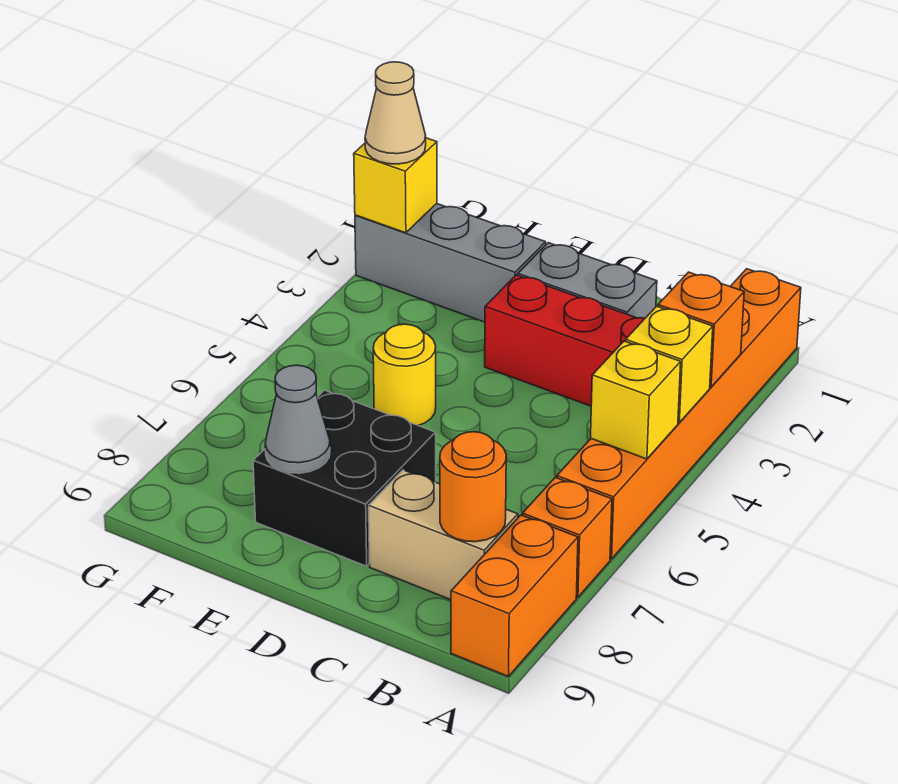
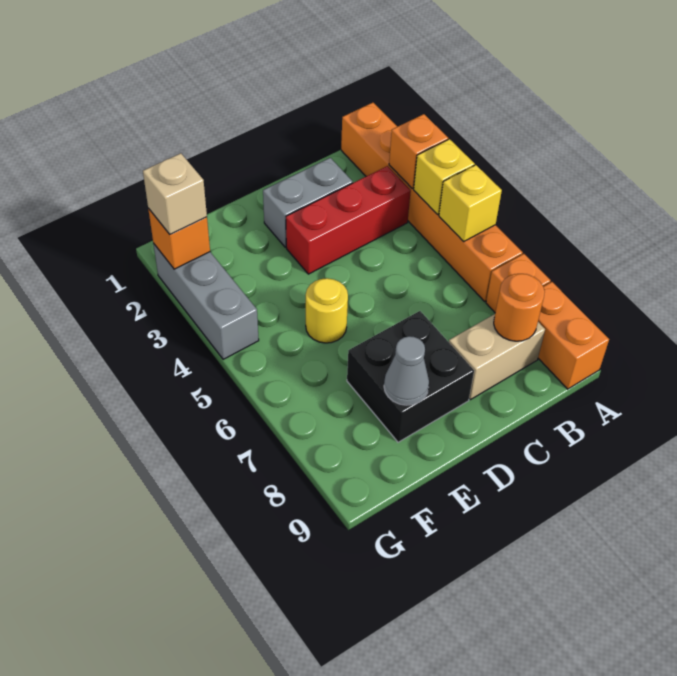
grey 1x3 brick [355,204,546,322] -> grey 1x3 brick turned to [153,243,259,359]
yellow 1x1 brick [354,138,437,233] -> orange 1x1 brick [148,209,210,269]
tan 1x1 cone [365,62,426,164] -> tan 1x1 brick [143,153,207,234]

